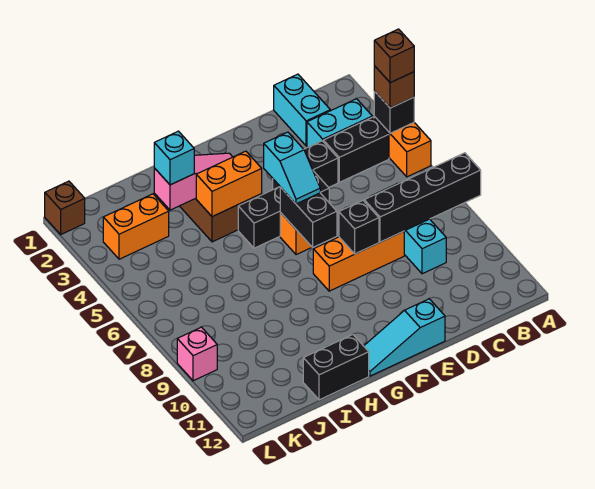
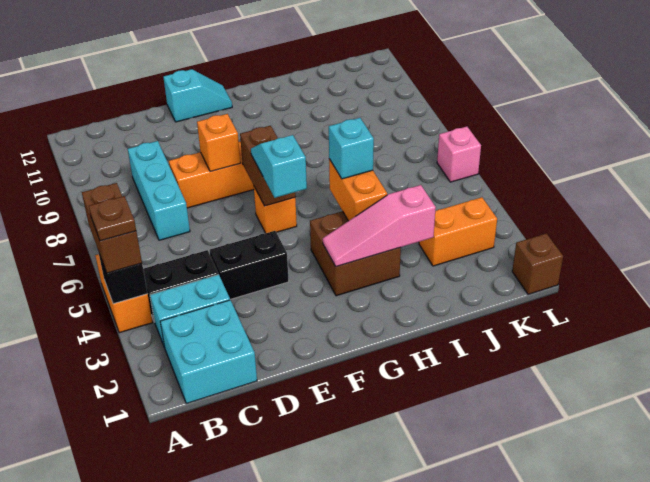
brown 1x1 brick [374,66,414,108] -> brown 1x2 brick [82,183,142,273]
brown 1x1 brick [374,29,414,83] -> brown 1x1 plate [89,196,136,241]
black 1x4 brick [364,153,481,242] -> none
cyan 1x2 brick [274,74,330,146] -> cyan 2x2 brick [160,300,257,404]
black 1x3 brick [238,171,329,248] -> none
black 1x1 brick [339,201,379,254] -> orange 1x1 brick [197,114,240,172]
cyan 1x3 slope [364,299,445,376] -> cyan 1x2 slope [163,69,232,122]
black 1x2 brick [280,187,337,247] -> brown 1x2 brick [240,126,295,206]
orange 1x2 brick [196,151,262,217] -> orange 1x2 brick turned to [329,159,387,221]
black 1x2 brick [303,335,369,400] -> none
cyan 1x1 brick [154,131,194,185] -> cyan 1x1 brick moved to [329,118,374,179]
pink 1x1 brick [177,327,217,381] -> pink 1x1 brick moved to [437,127,481,182]

